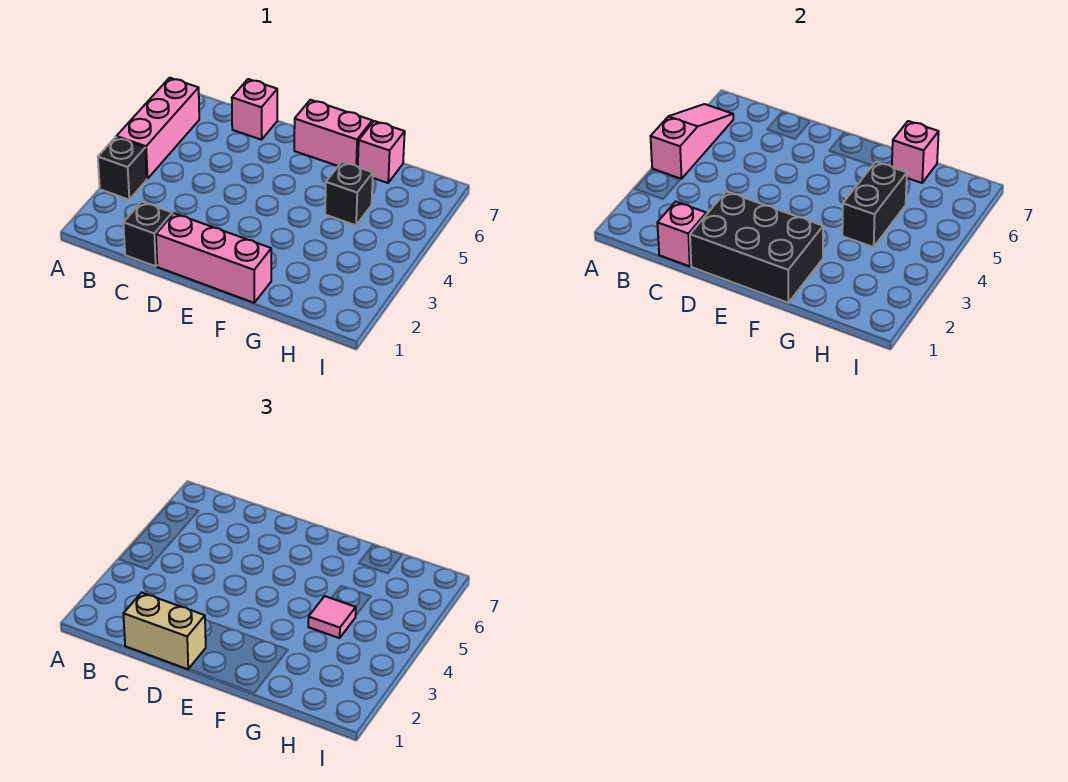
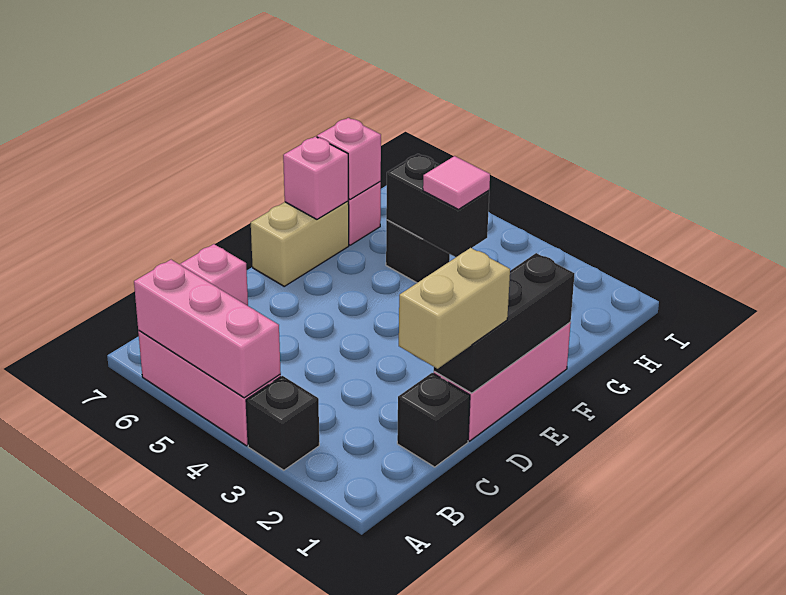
pink 1x3 slope [651,104,733,179] -> pink 1x3 brick [134,260,281,398]
pink 1x1 brick [657,202,706,266] -> pink 1x1 brick moved to [283,137,348,219]
black 2x3 brick [690,191,823,303] -> black 1x3 brick [434,253,574,393]
pink 1x2 brick [294,100,372,167] -> tan 1x2 brick [251,201,349,286]

